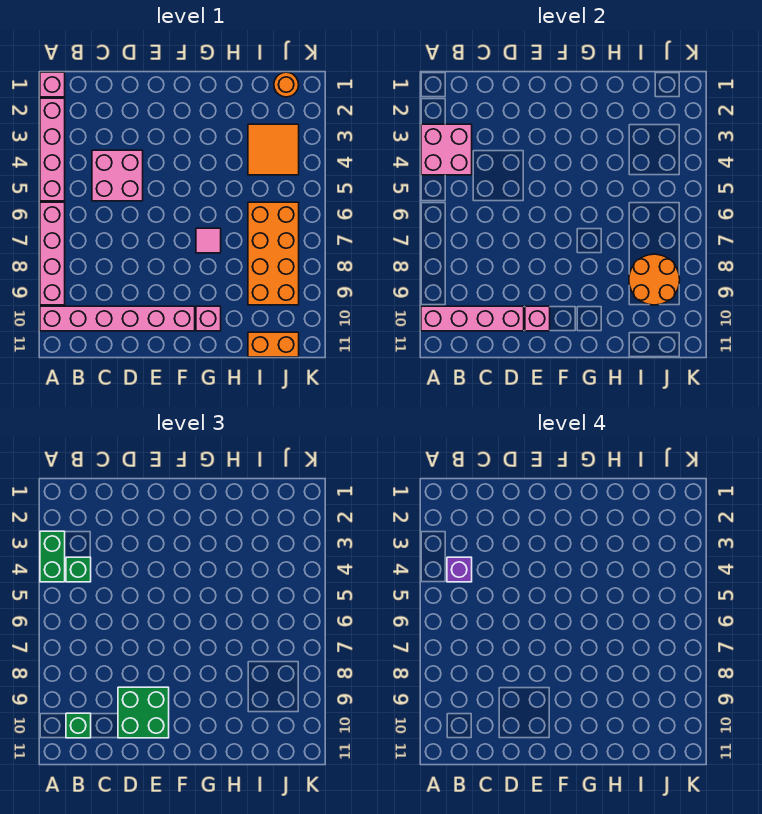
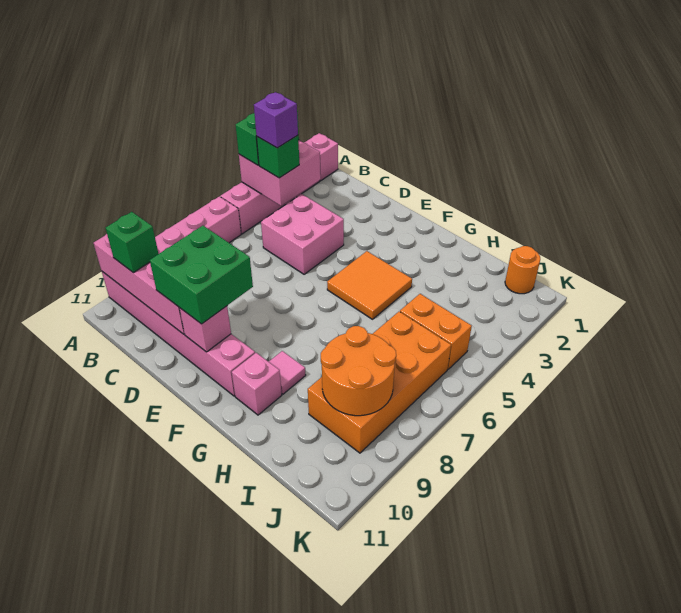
pink 1x1 tile [196,228,221,253] -> pink 1x1 tile moved to [269,351,306,394]
orange 2x2 tile [248,124,299,175] -> orange 2x2 tile moved to [327,251,412,319]
orange 1x2 brick [248,332,299,357] -> orange 1x2 brick moved to [400,294,472,369]

